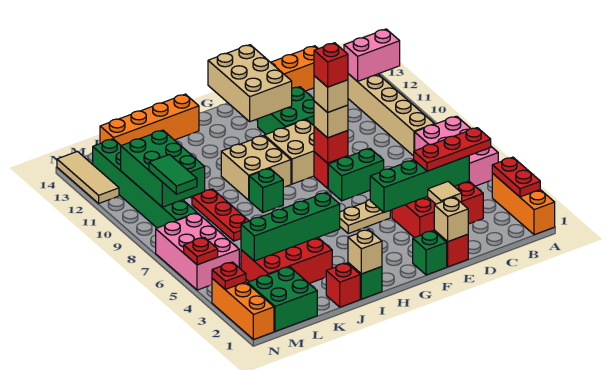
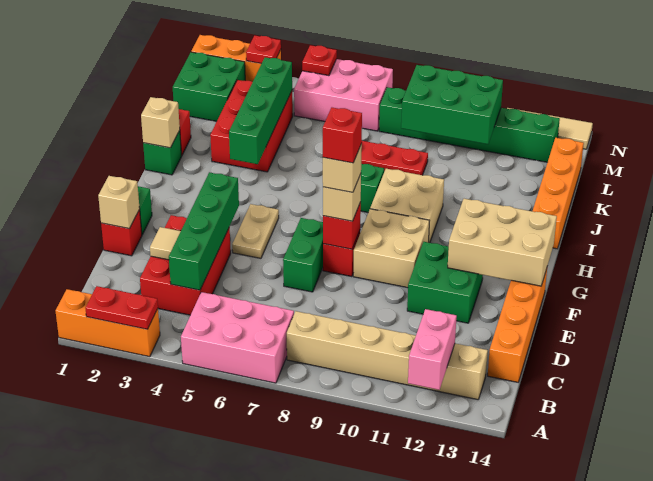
red 1x3 plate [414,128,491,171] -> none
green 1x2 tile [149,155,197,194] -> none

